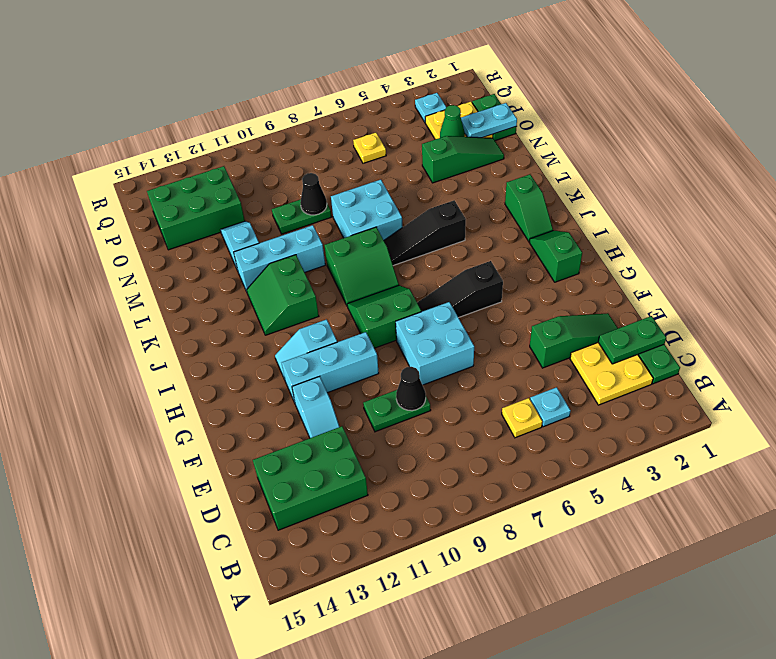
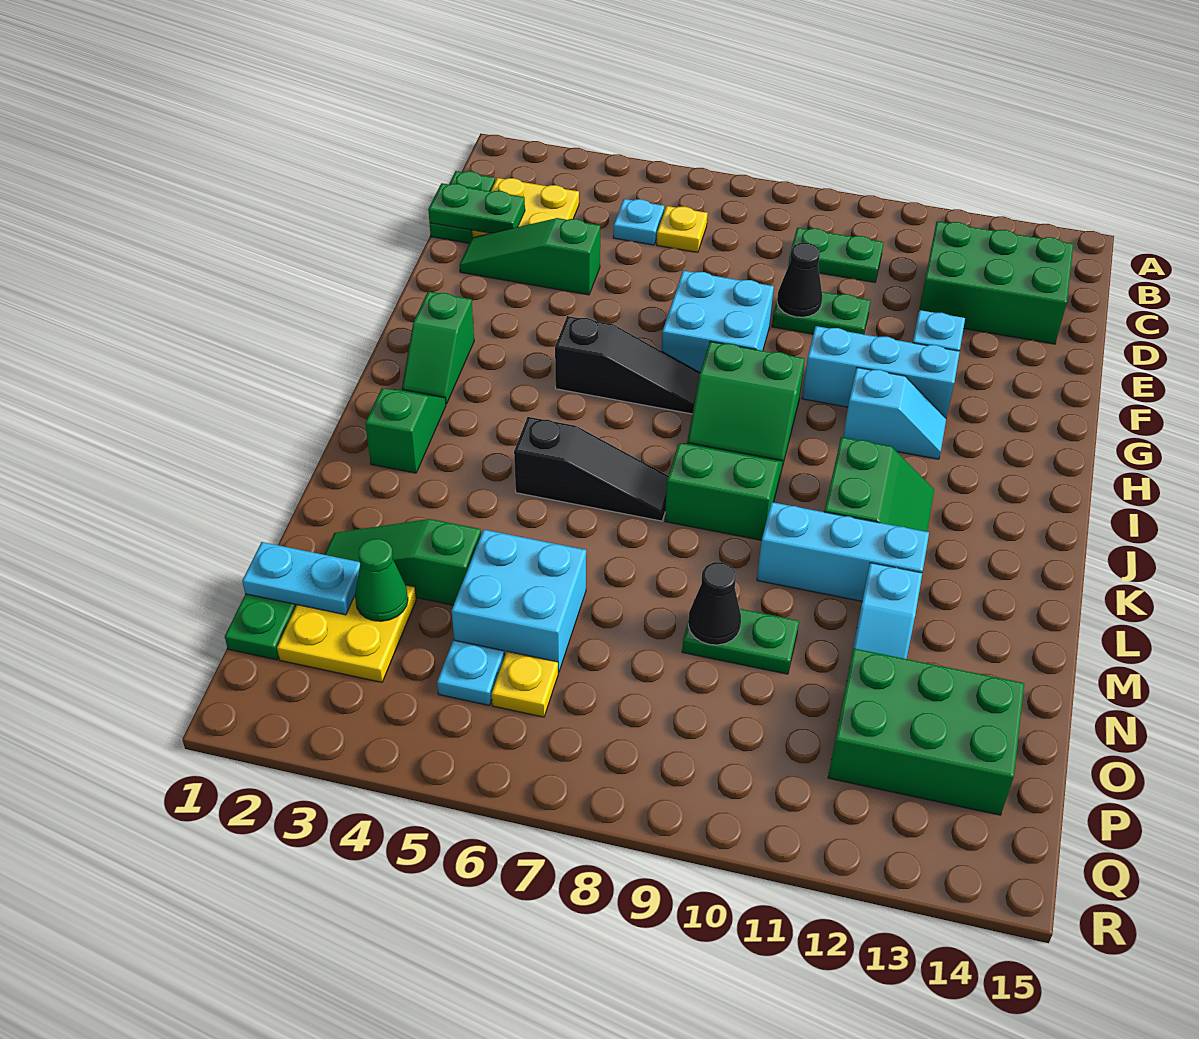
none -> green 1x2 plate [788,228,884,282]
cyan 2x2 brick [331,180,403,240] -> cyan 2x2 brick moved to [451,530,586,673]
cyan 1x1 plate [415,93,446,122] -> cyan 1x1 plate moved to [437,640,504,705]

